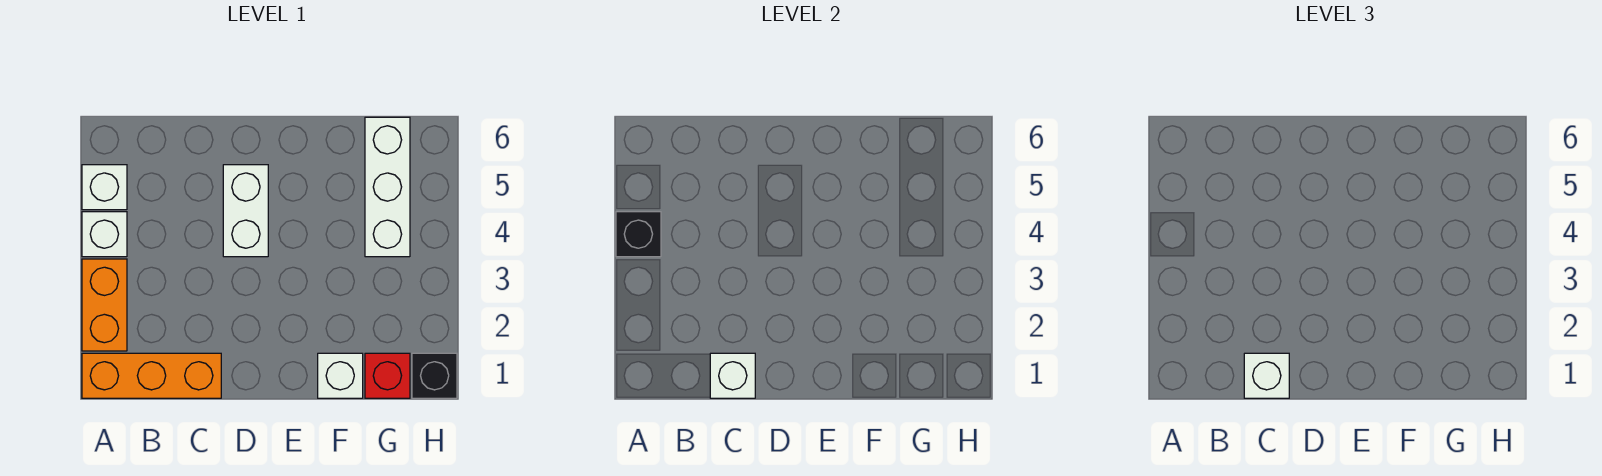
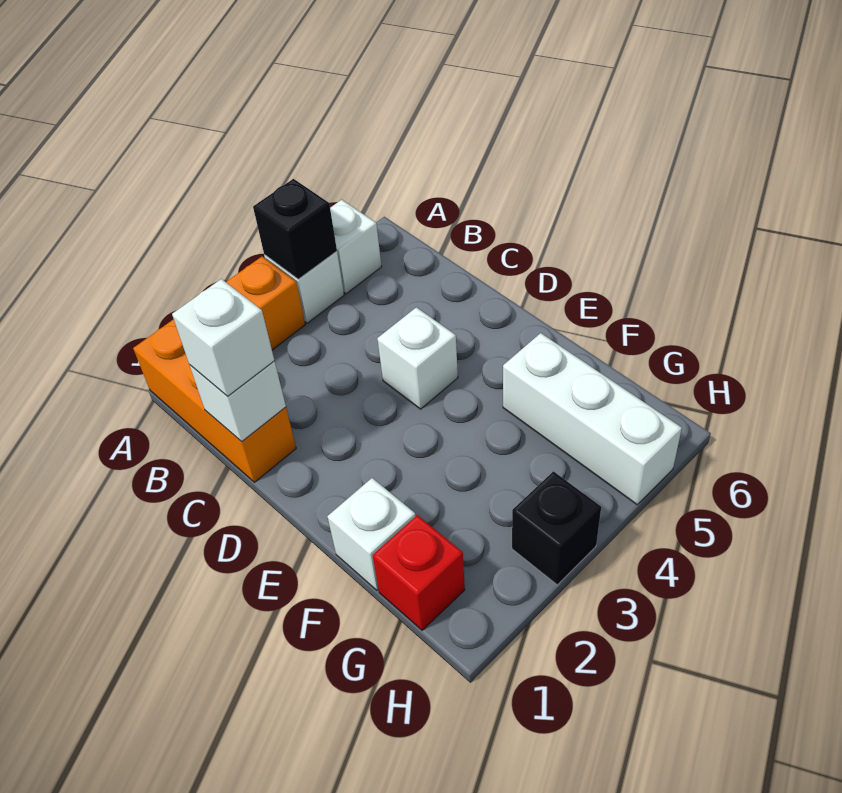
white 1x2 brick [223,165,268,257] -> white 1x1 brick [377,307,458,409]
white 1x3 brick [365,117,410,257] -> white 1x3 brick turned to [503,333,682,505]
black 1x1 brick [412,353,457,398] -> black 1x1 brick moved to [512,471,601,585]

